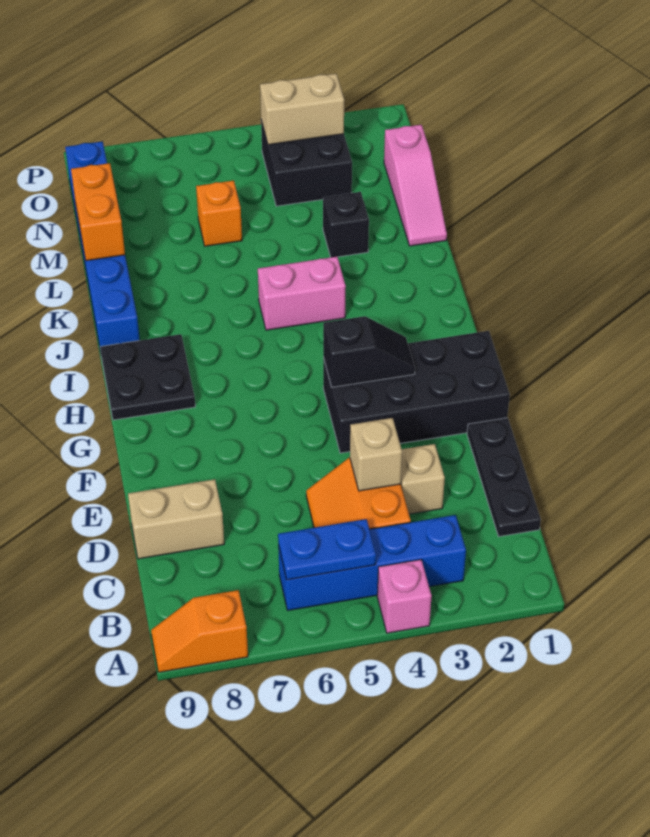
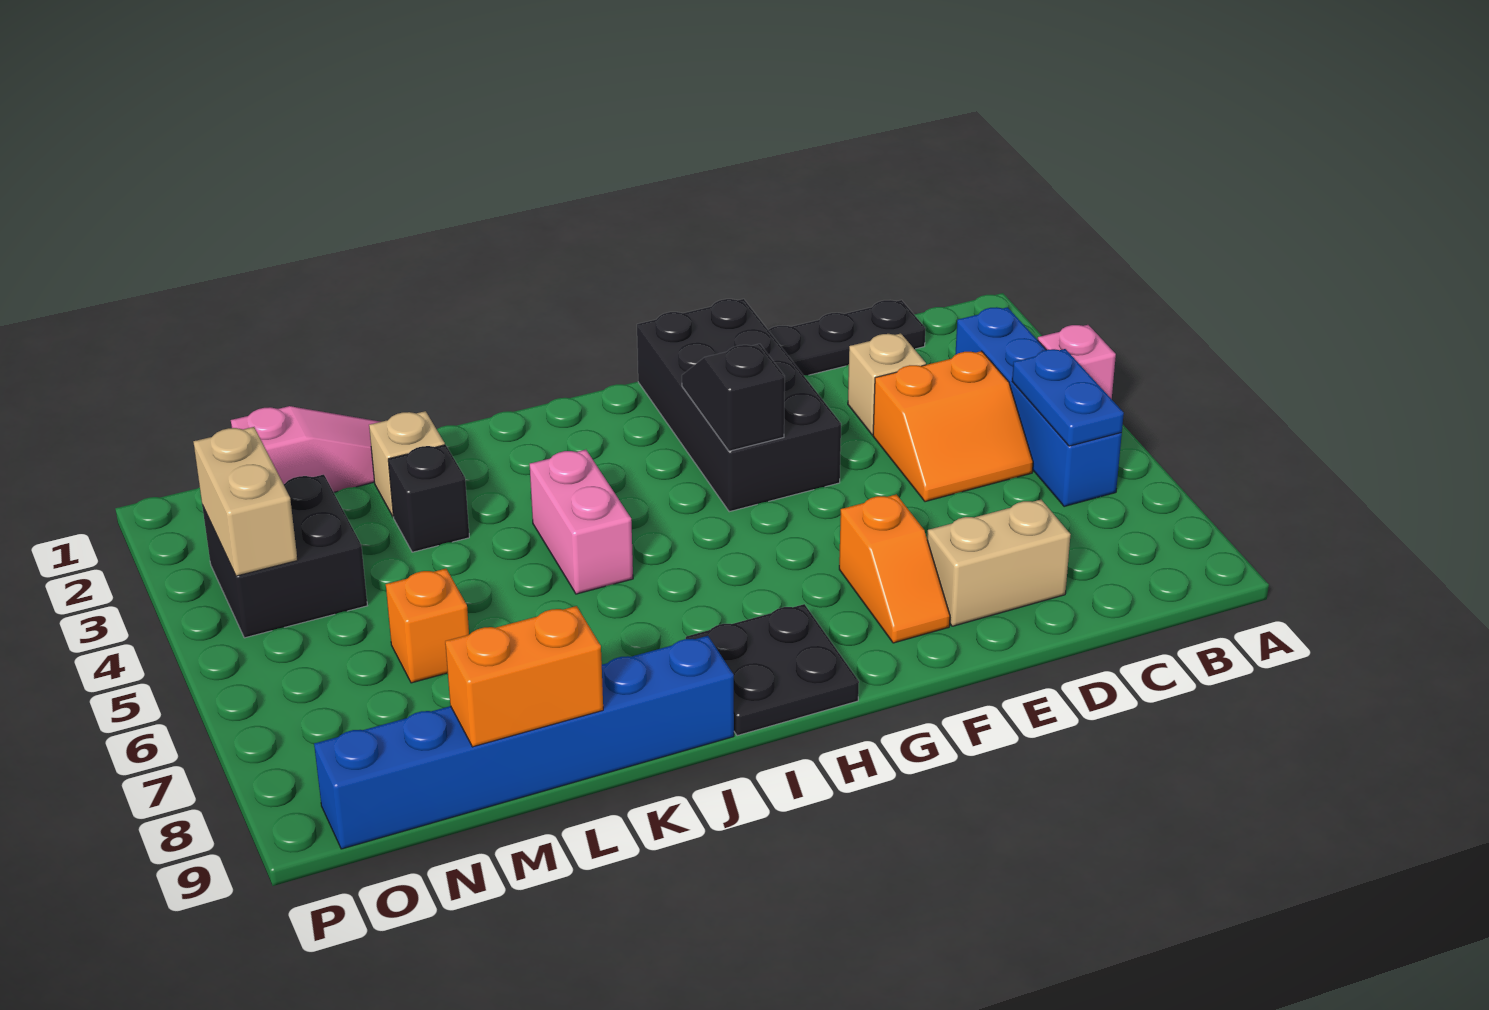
orange 1x2 slope [151,590,248,672] -> orange 1x2 slope moved to [839,494,950,643]
tan 1x1 brick [350,418,402,491] -> tan 1x1 brick moved to [369,411,445,516]
tan 1x2 brick [128,479,224,559] -> tan 1x2 brick turned to [927,500,1071,626]

